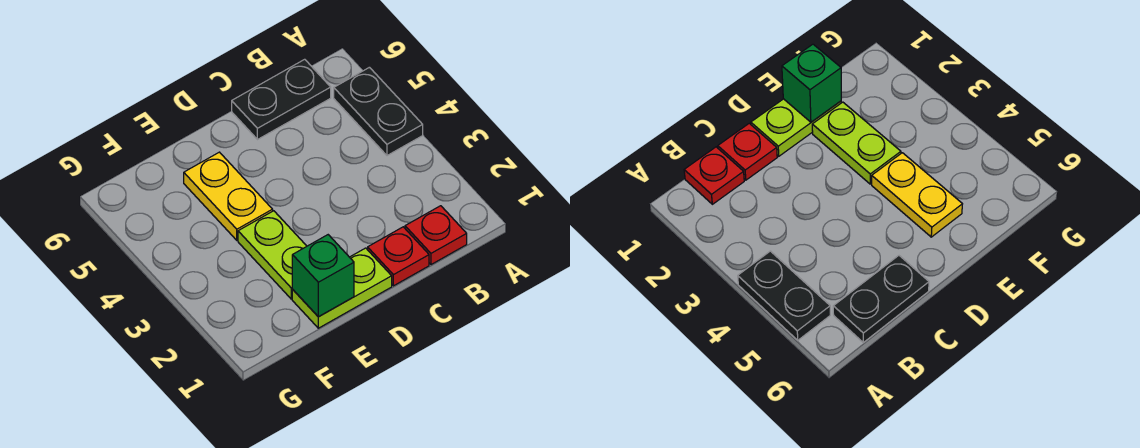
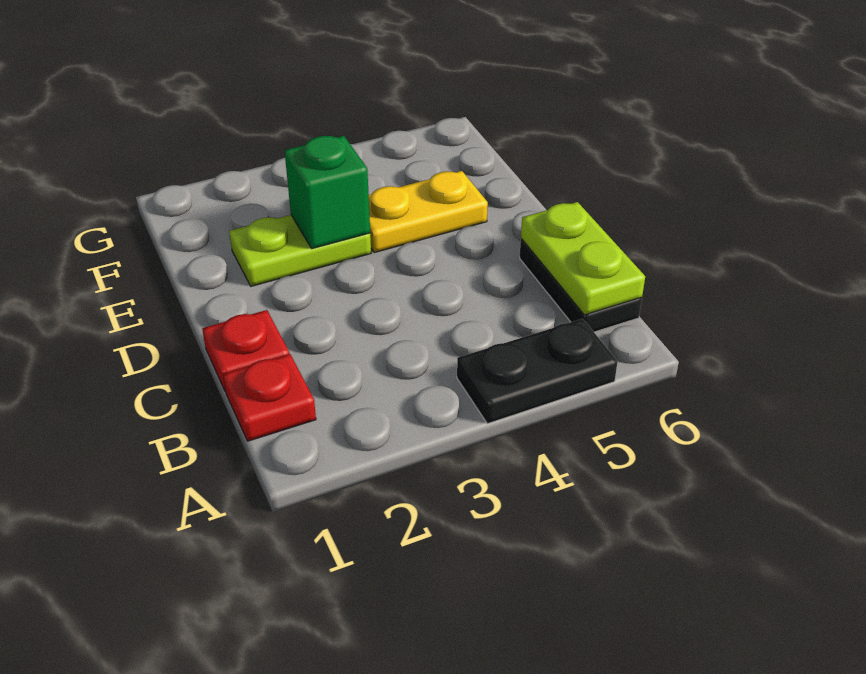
lime 1x2 plate [292,248,392,328] -> lime 1x2 plate moved to [521,202,645,315]
green 1x1 brick [292,235,354,317] -> green 1x1 brick moved to [284,136,370,249]

